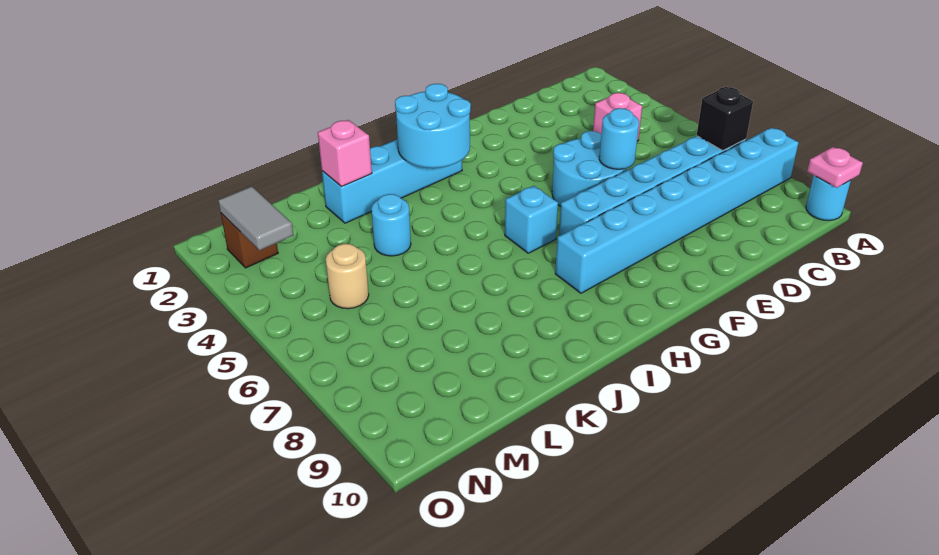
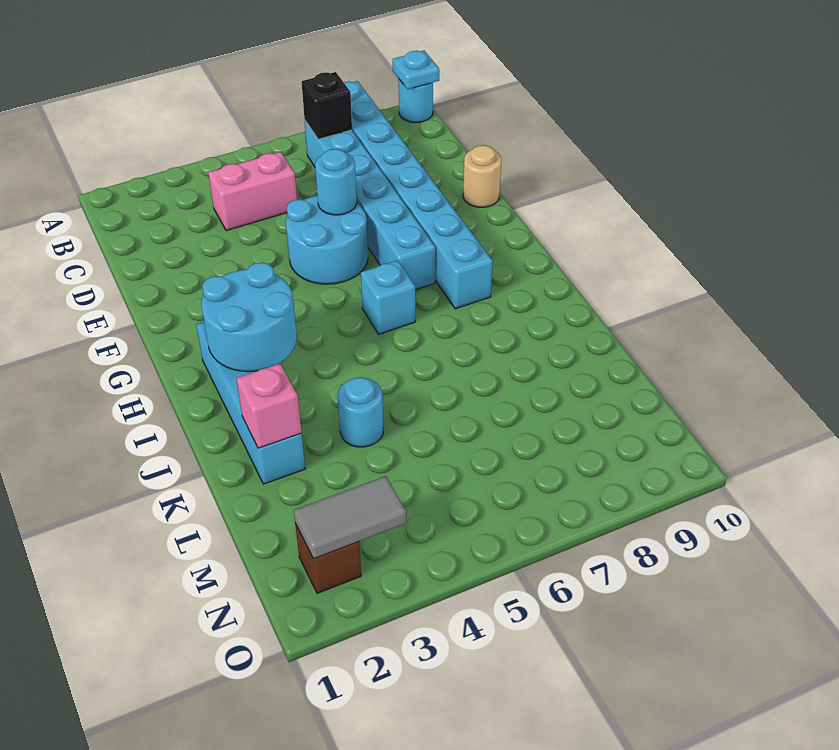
pink 1x1 plate [807,147,863,188] -> cyan 1x1 plate [393,51,439,89]
pink 1x1 brick [593,93,642,141] -> pink 1x2 brick [208,152,297,231]
tan 1x1 round brick [326,244,369,309] -> tan 1x1 round brick moved to [463,145,501,207]

